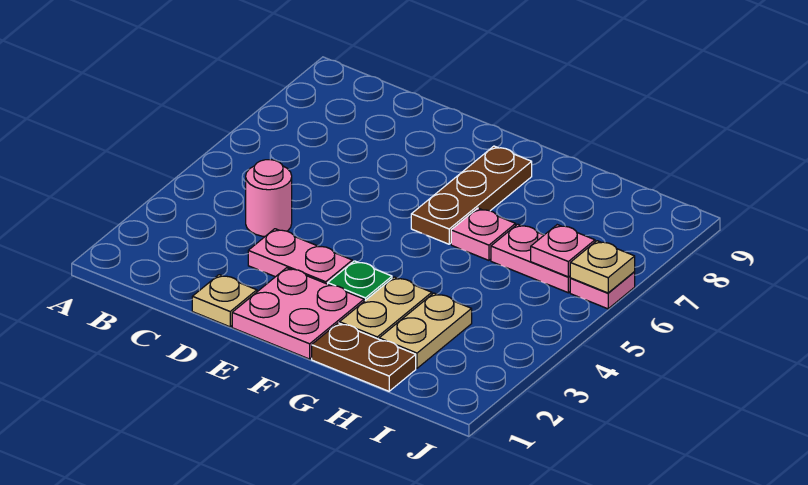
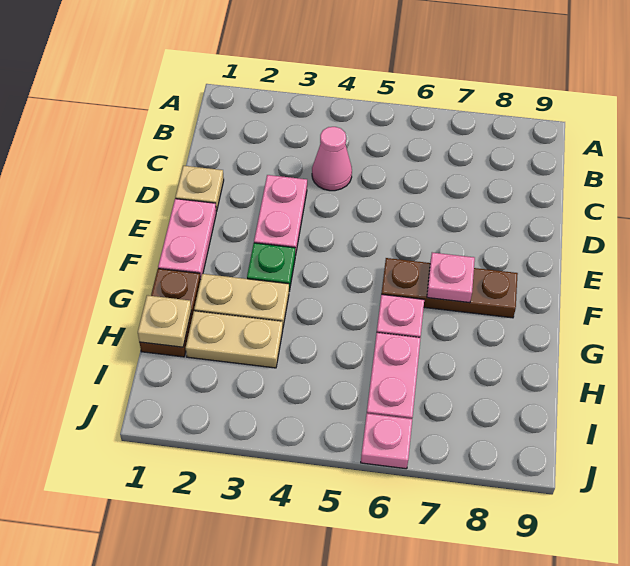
pink 1x1 round brick [246,160,292,236] -> pink 1x1 cone [312,127,352,191]
pink 2x2 plate [232,268,364,359] -> pink 1x2 plate [158,199,216,279]
pink 1x1 plate [531,225,595,277] -> pink 1x1 plate moved to [427,253,475,303]
tan 1x1 plate [570,241,635,293] -> tan 1x1 plate moved to [138,295,191,347]

